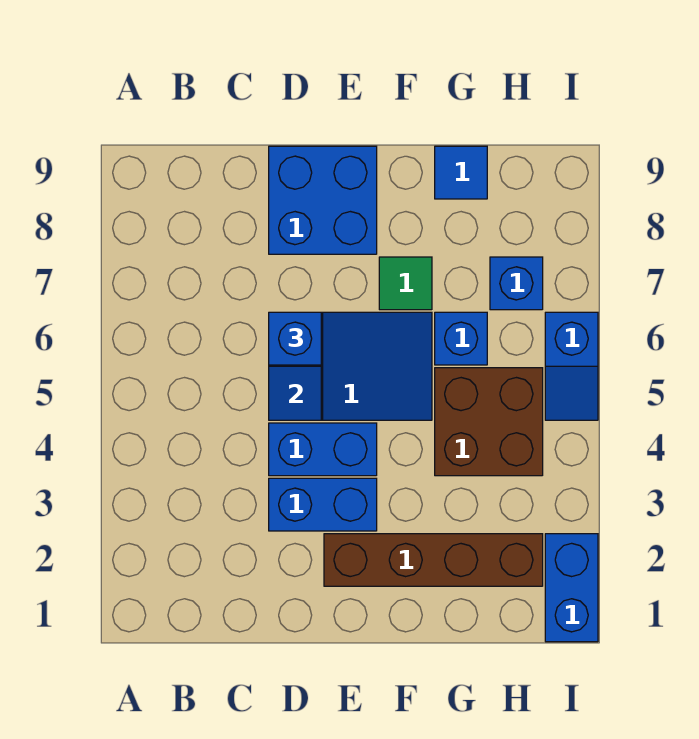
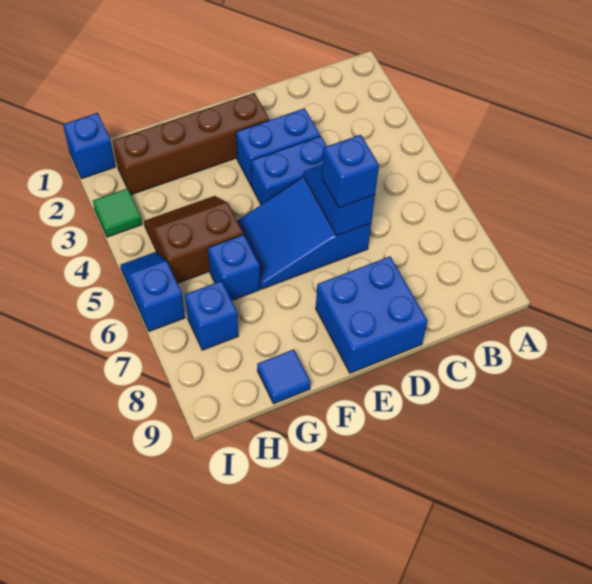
green 1x1 tile [379,257,432,310] -> green 1x1 tile moved to [93,188,142,237]
brown 2x2 brick [435,368,543,476] -> brown 2x2 slope [144,196,243,283]
blue 1x2 brick [545,534,598,642] -> blue 1x1 brick [63,113,115,179]

